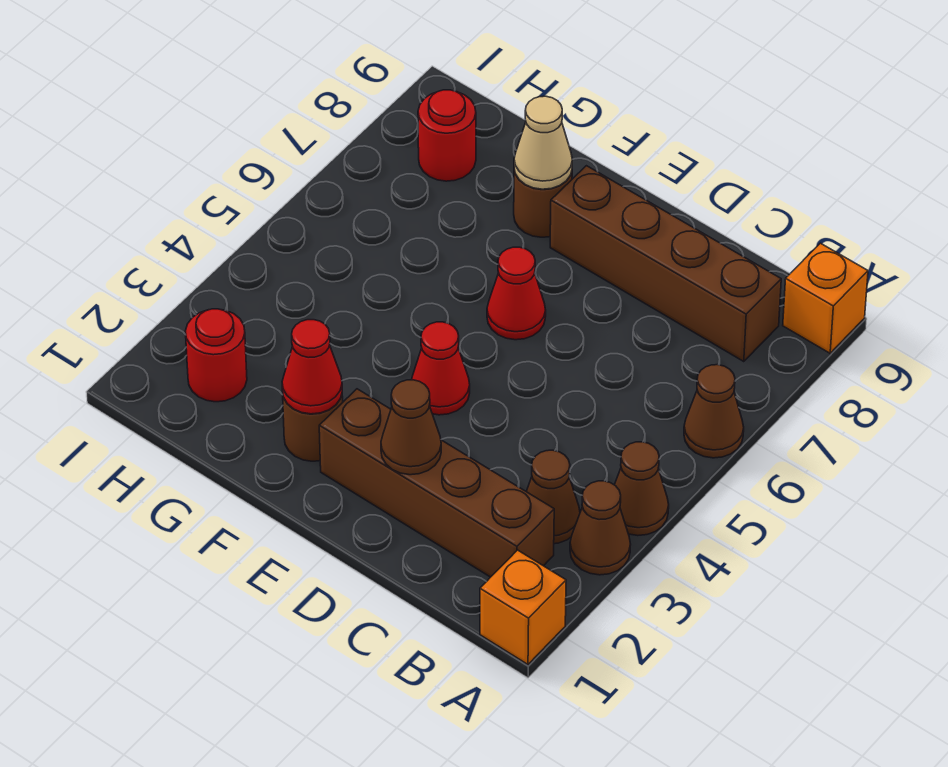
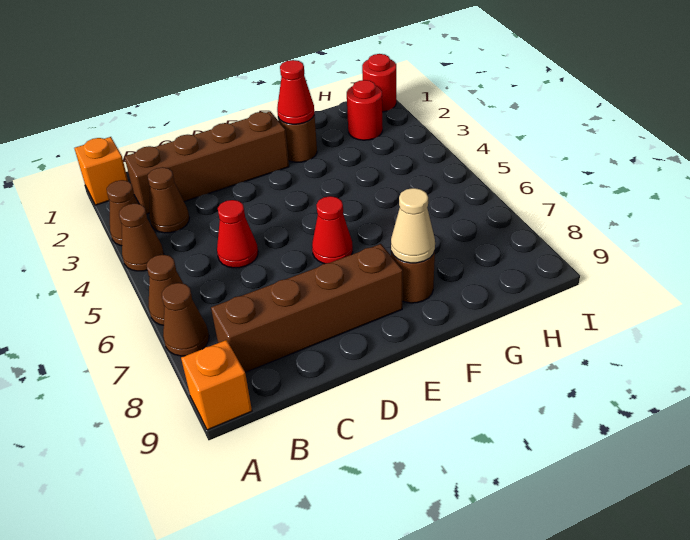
brown 1x1 cone [381,380,441,475] -> brown 1x1 cone moved to [162,283,209,356]
red 1x1 cone [412,322,470,415] -> red 1x1 cone moved to [217,200,258,268]
red 1x1 round brick [418,90,476,181] -> red 1x1 round brick moved to [362,54,396,112]

